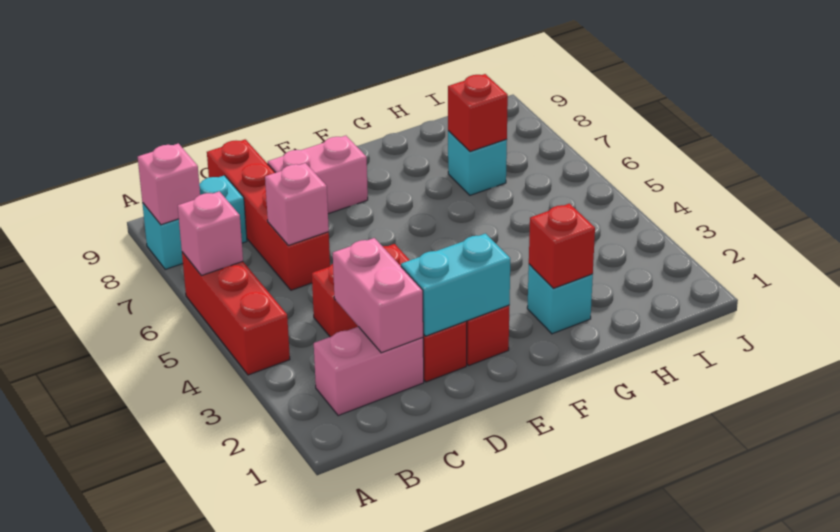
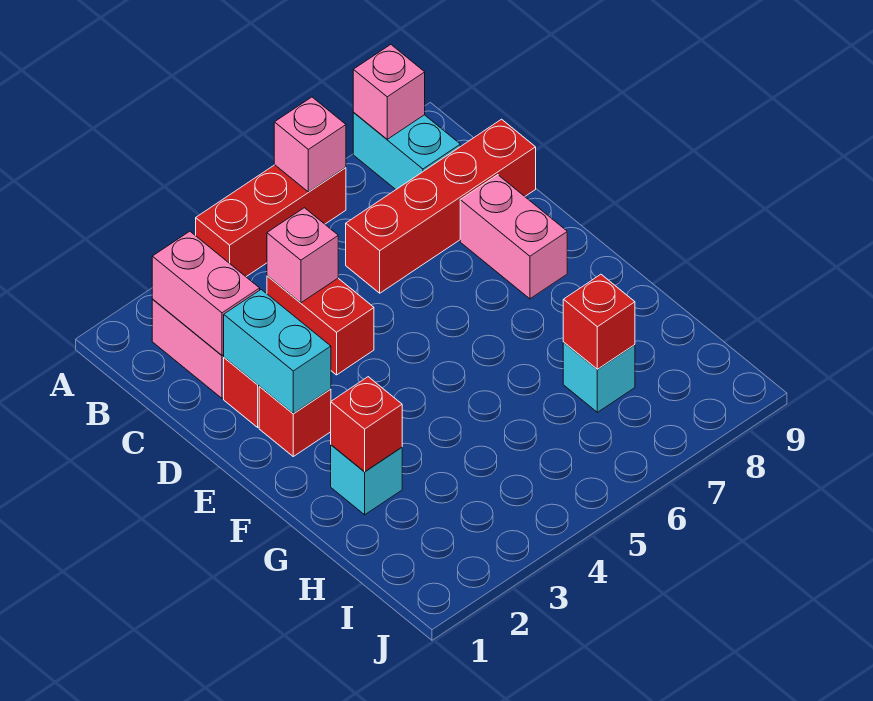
pink 1x2 brick [333,238,423,353] -> pink 1x2 brick turned to [152,231,260,355]
pink 1x1 brick [265,163,329,245] -> pink 1x1 brick moved to [267,208,338,303]

